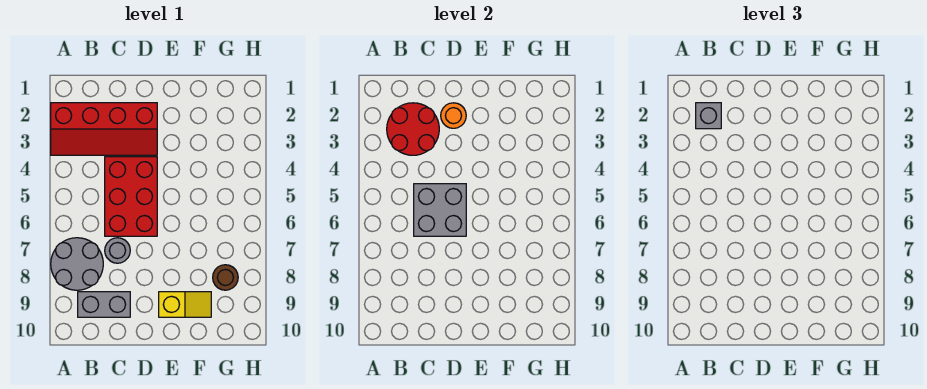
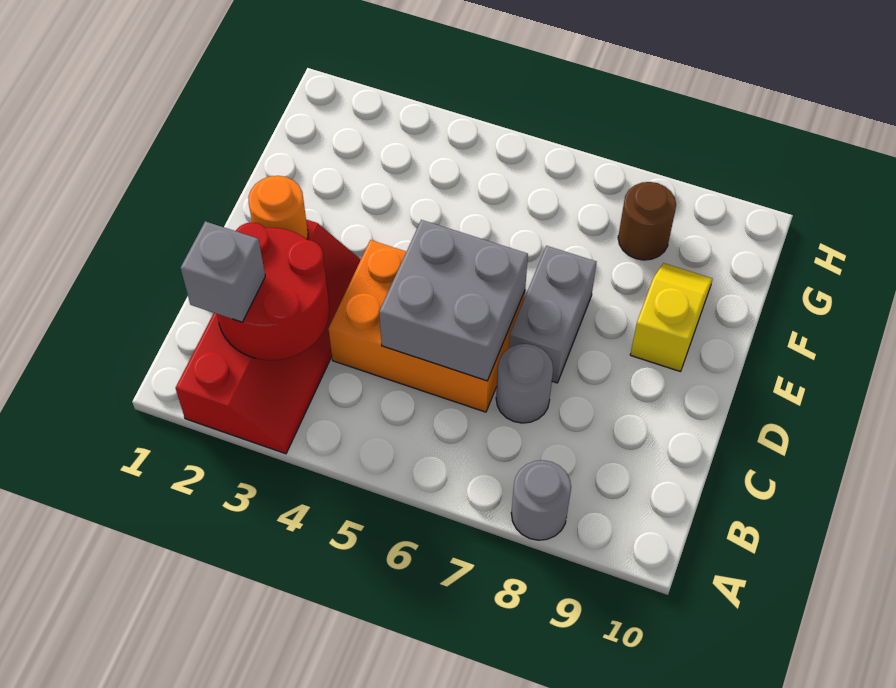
grey 2x2 round brick [51,238,103,290] -> grey 1x1 round brick [511,460,571,540]
grey 1x2 brick [78,292,130,317] -> grey 1x2 brick moved to [509,246,596,383]
red 2x3 brick [105,157,157,236] -> orange 2x3 brick [329,240,525,412]

